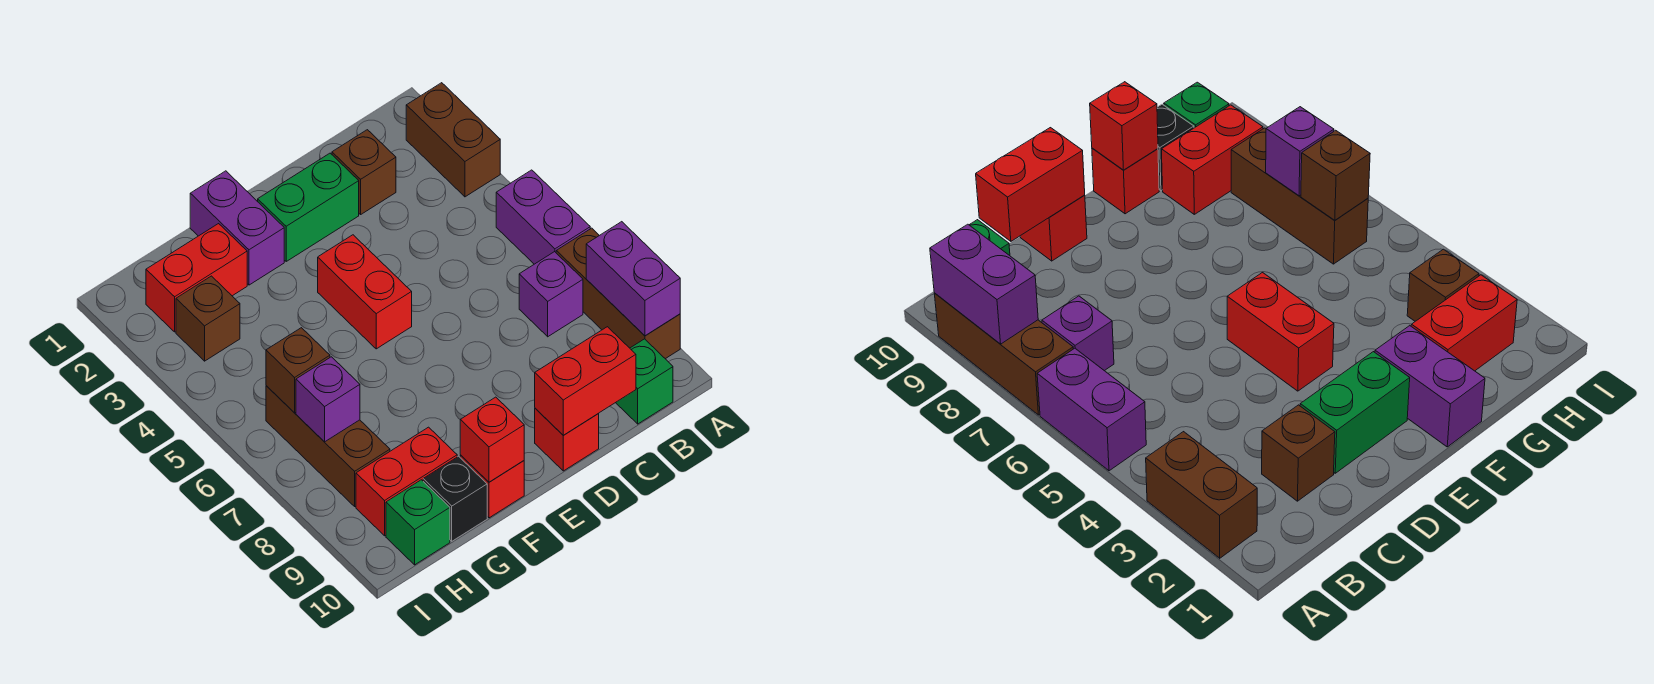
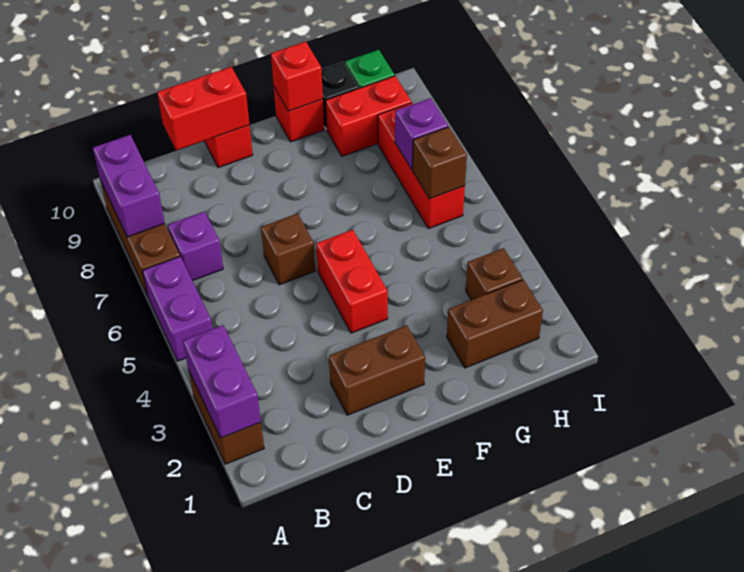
green 1x1 brick [616,339,673,424] -> none
brown 1x1 brick [332,130,396,214] -> brown 1x1 brick moved to [261,214,315,285]
green 1x2 brick [258,153,359,261] -> brown 1x2 brick [329,325,425,415]
purple 1x2 brick [190,171,284,285] -> purple 1x2 brick moved to [183,325,261,438]
red 1x2 brick [146,224,247,332] -> brown 1x2 brick [447,280,543,368]
brown 1x3 brick [266,386,390,506] -> red 1x3 brick [378,103,465,229]

